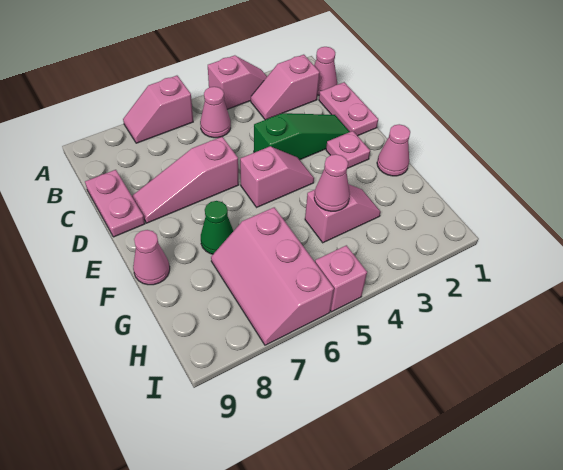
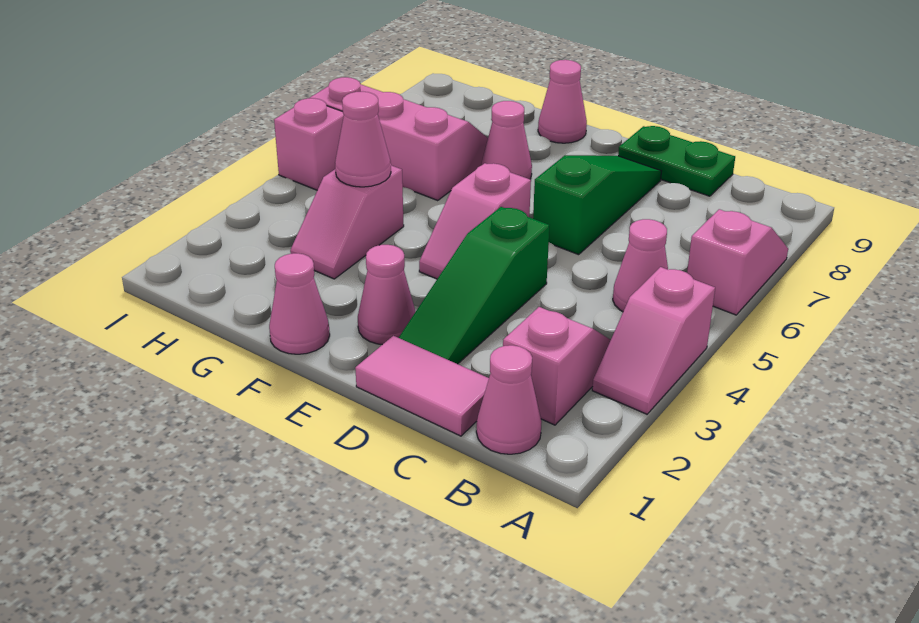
pink 1x2 plate [319,82,378,136] -> pink 1x2 tile [355,336,489,436]
pink 1x2 plate [85,170,145,237] -> green 1x2 plate [618,126,735,196]
pink 1x3 slope [132,137,239,223] -> green 1x3 slope [533,155,661,255]
pink 1x1 plate [326,131,370,168] -> pink 1x1 cone [358,245,416,345]
green 1x1 cone [201,201,233,254] -> pink 1x1 cone [481,101,532,179]

